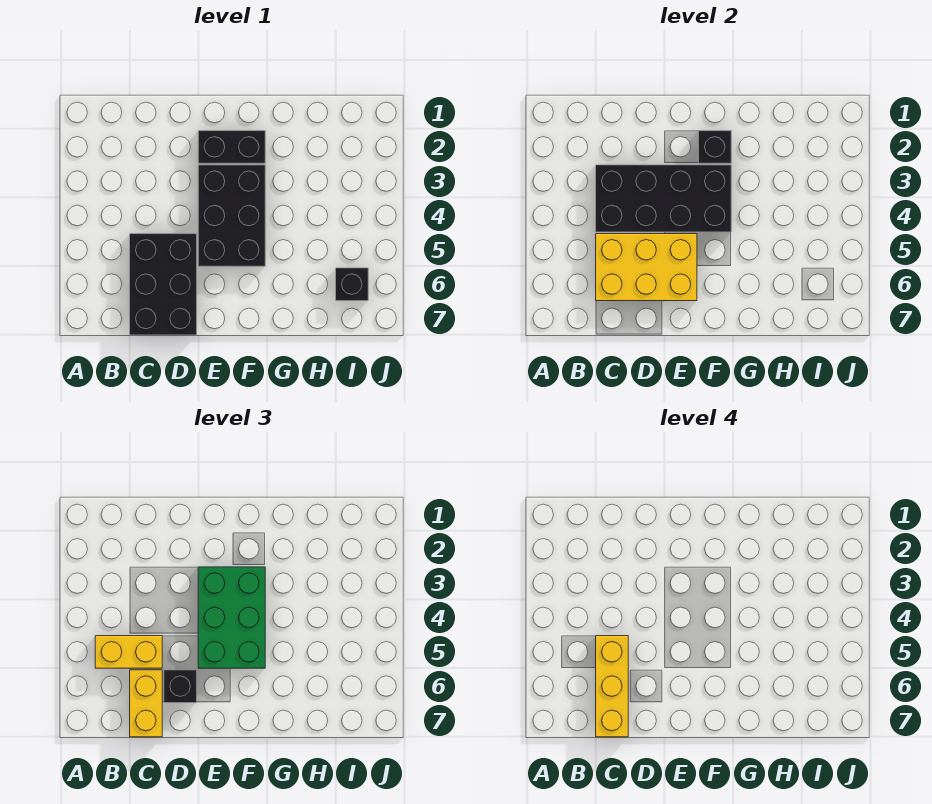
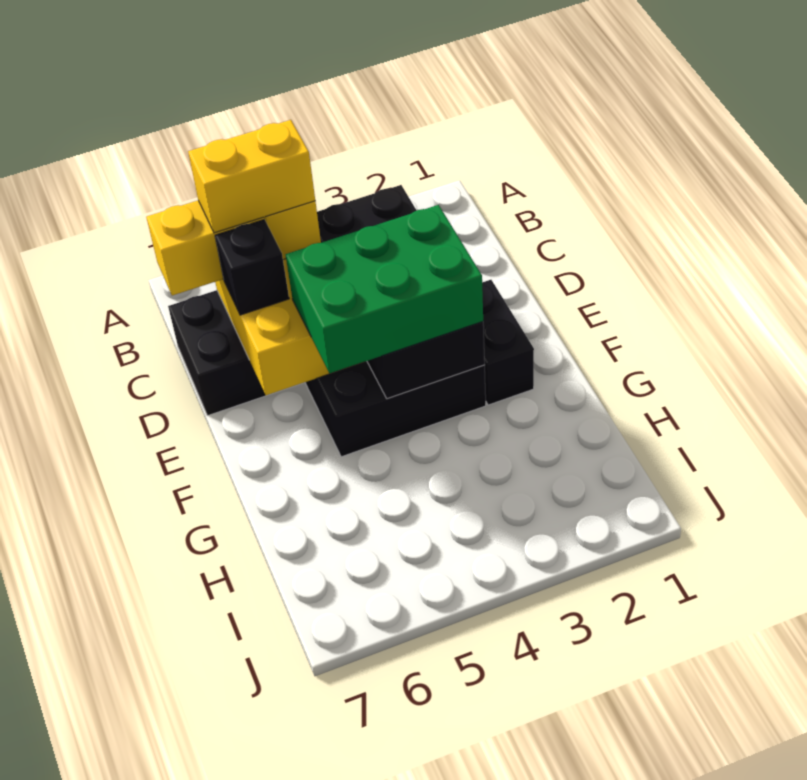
yellow 1x3 brick [596,636,628,737] -> yellow 1x2 brick [188,120,315,233]
black 1x1 brick [699,131,731,163] -> none
black 1x1 brick [336,268,368,301] -> none

